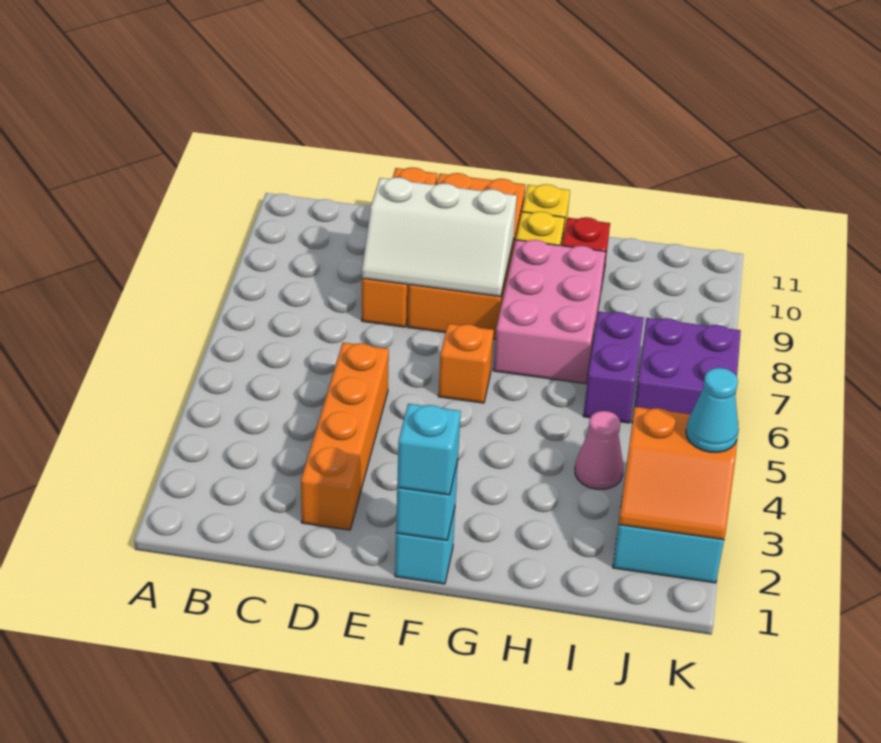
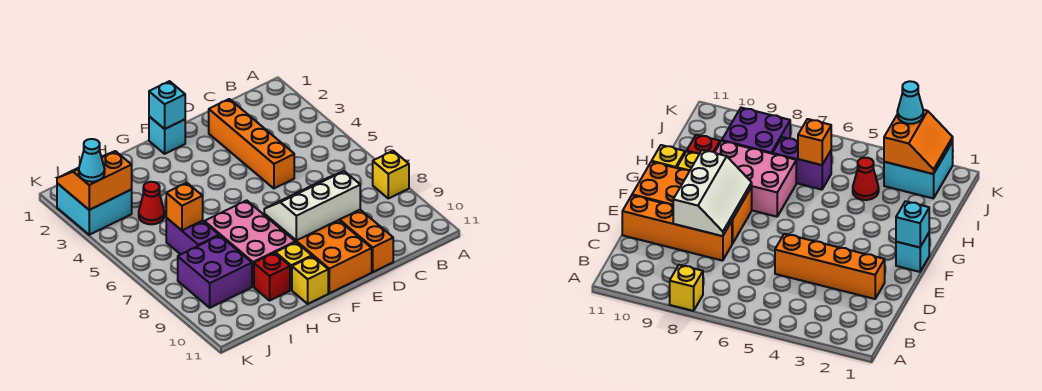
none -> yellow 1x1 brick [373,151,409,198]
cyan 1x1 brick [397,404,461,495] -> none
orange 1x1 brick [438,324,494,403] -> orange 1x1 brick moved to [166,183,203,230]
pink 1x1 cone [575,411,623,489] -> red 1x1 cone [139,182,164,224]
purple 2x2 brick [632,318,741,421] -> purple 2x2 brick moved to [178,236,252,308]

